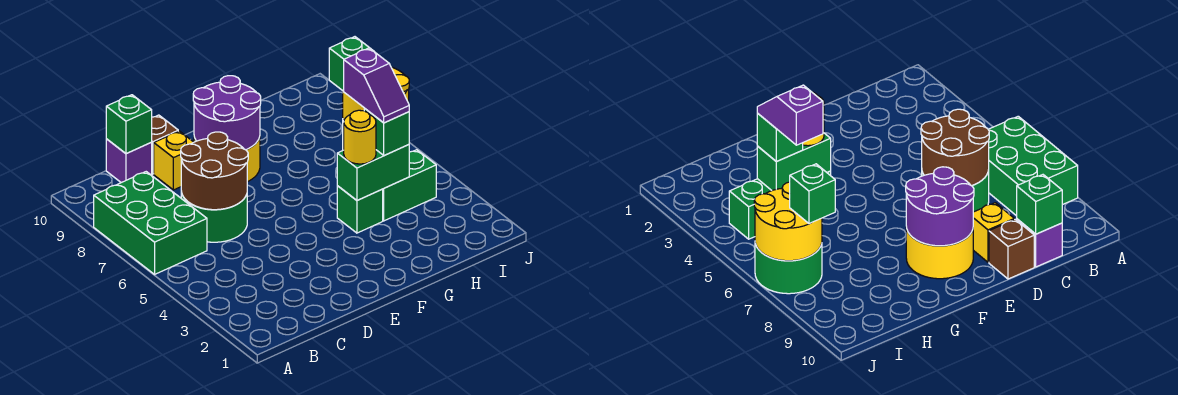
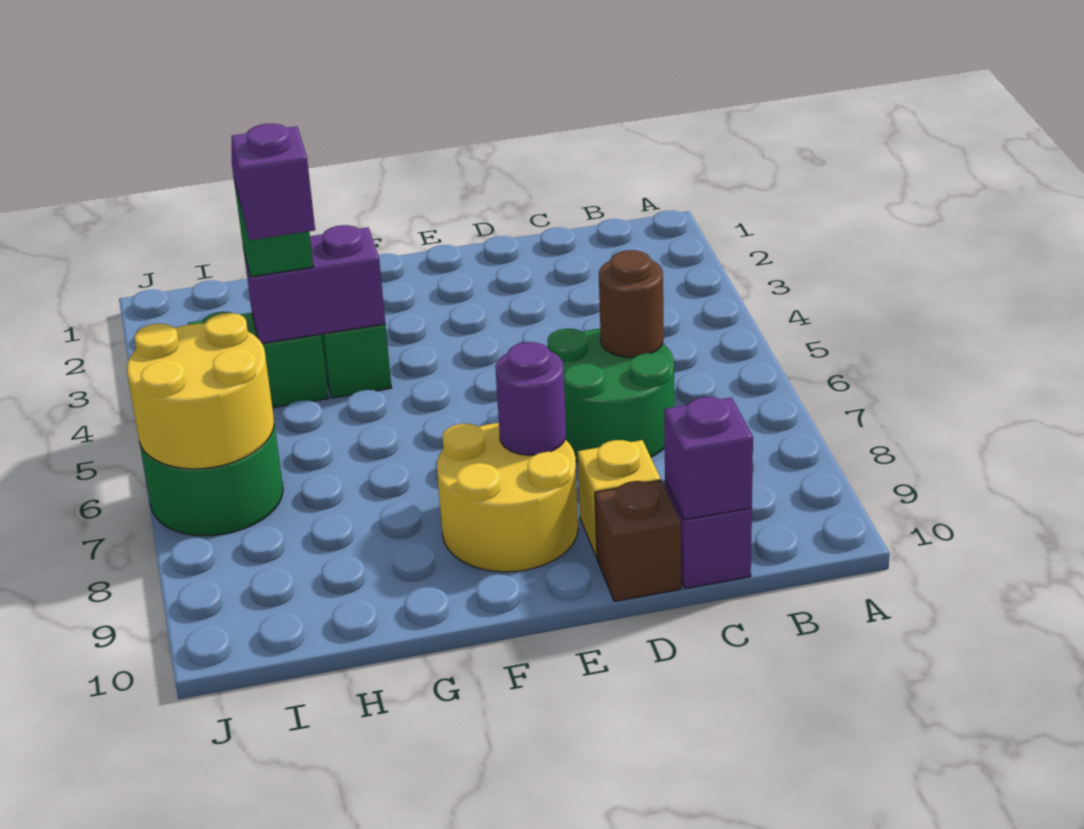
green 2x3 brick [94,172,207,274] -> none
brown 2x2 round brick [181,132,248,210] -> brown 1x1 round brick [599,250,664,357]
green 1x1 brick [106,95,152,154] -> purple 1x1 brick [664,397,753,520]
purple 2x2 round brick [193,76,261,150] -> purple 1x1 round brick [495,342,566,455]
green 1x2 brick [337,145,409,200] -> purple 1x2 brick [243,225,385,344]
yellow 1x1 round brick [344,110,376,164] -> none
green 1x1 brick [329,37,372,91] -> none

